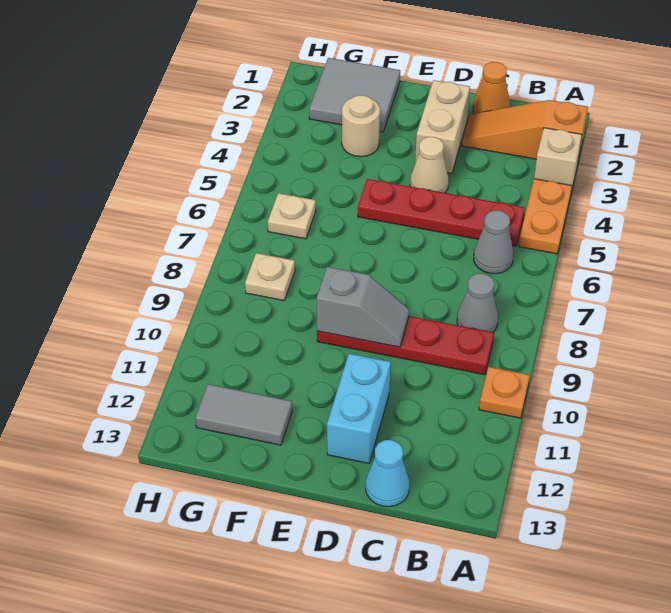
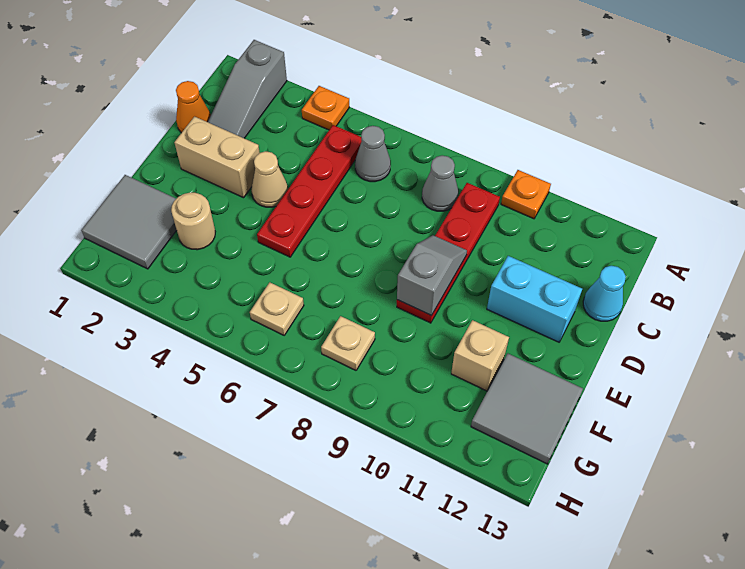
orange 1x3 slope [462,100,588,160] -> grey 1x3 slope [208,40,287,138]
tan 1x1 brick [534,128,582,191] -> tan 1x1 brick moved to [451,320,509,391]
orange 1x2 plate [519,179,572,254] -> orange 1x1 plate [302,86,349,130]
grey 1x2 tile [195,384,292,445] -> grey 2x2 tile [471,353,583,464]

